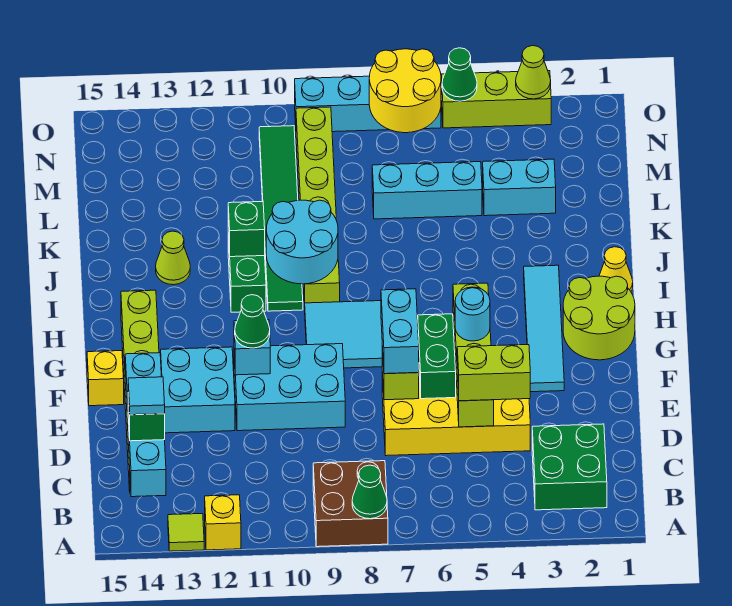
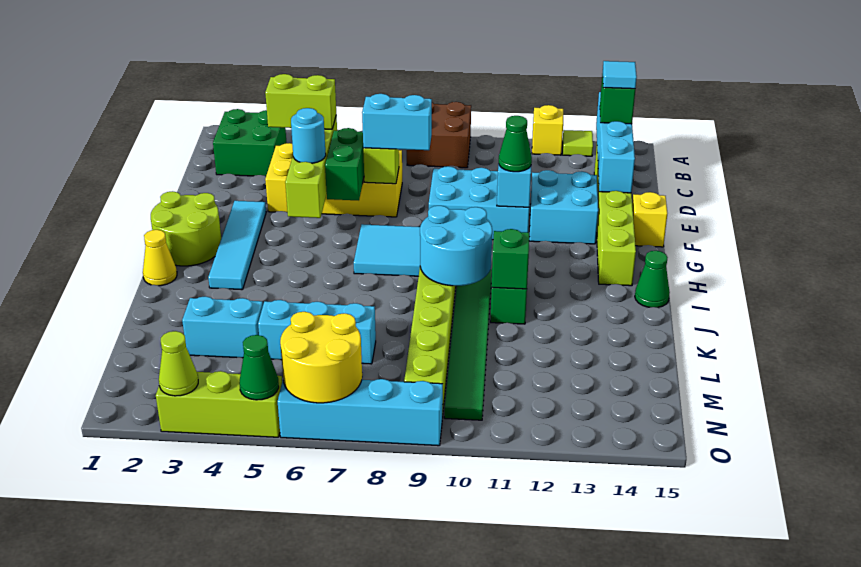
green 1x1 cone [352,465,387,519] -> green 1x1 cone moved to [635,251,670,308]
cyan 1x2 brick [381,289,419,374] -> cyan 1x2 brick turned to [362,94,432,150]
lime 1x1 cone [156,231,190,285] -> none

